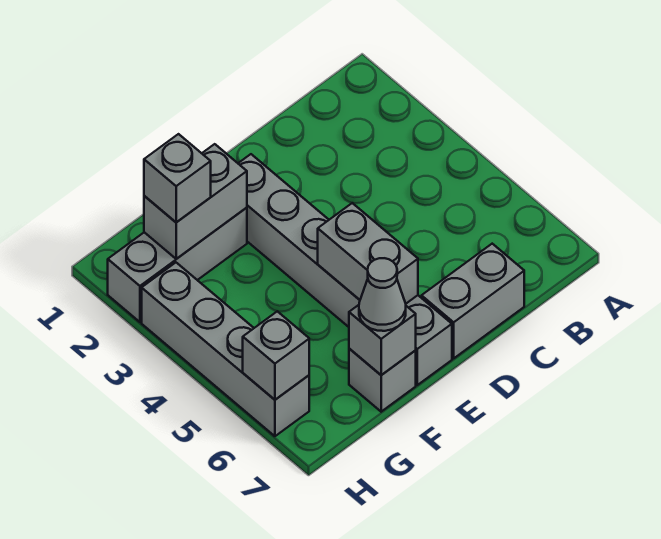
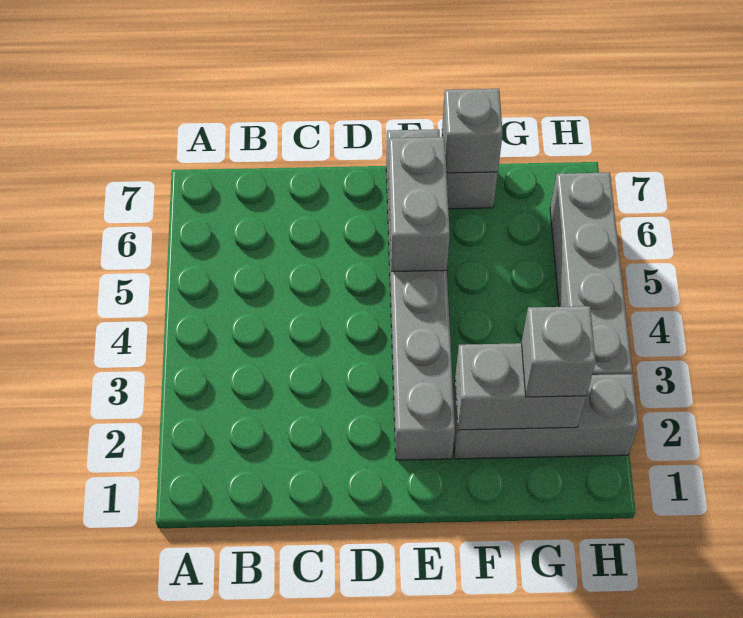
grey 1x2 brick [422,244,524,358] -> none
grey 1x1 cone [359,258,406,331] -> none
grey 1x1 brick [243,311,309,400] -> none

